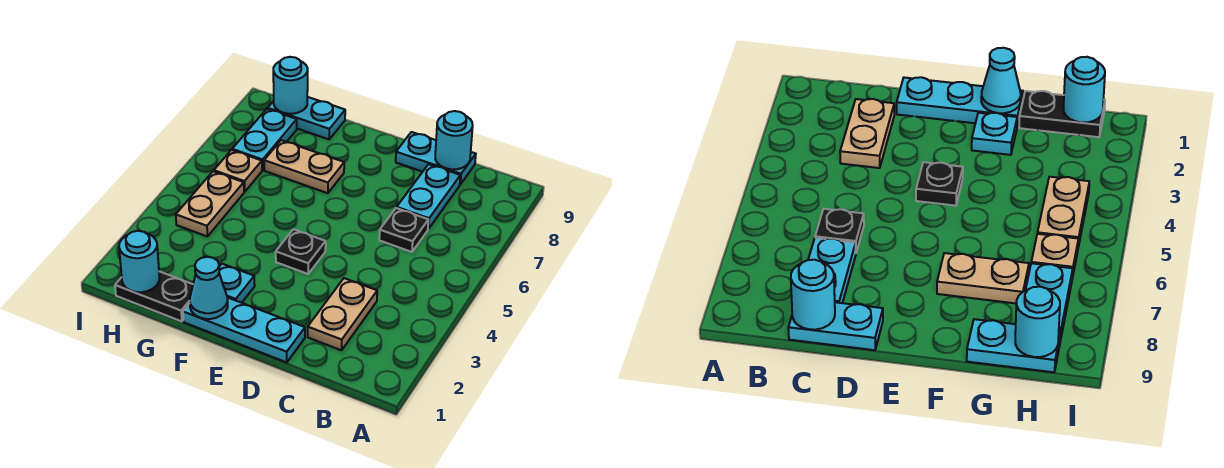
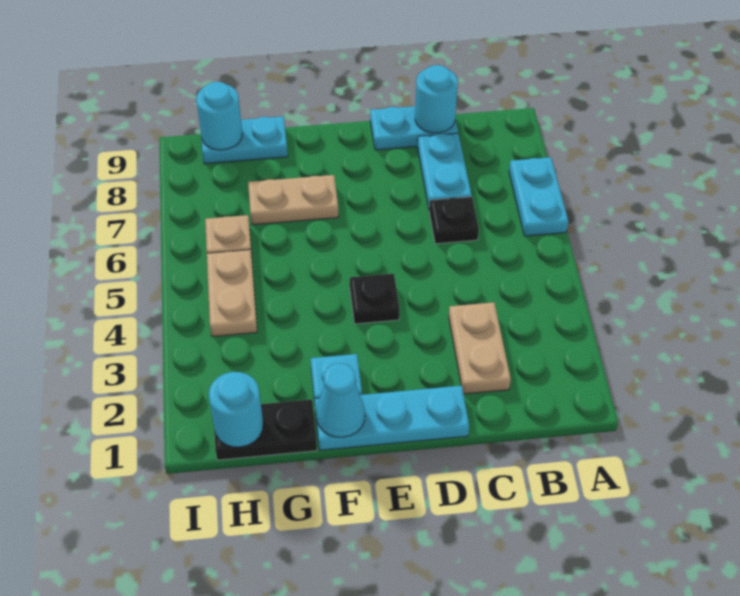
cyan 1x2 plate [232,109,297,170] -> cyan 1x2 plate moved to [509,157,568,236]

